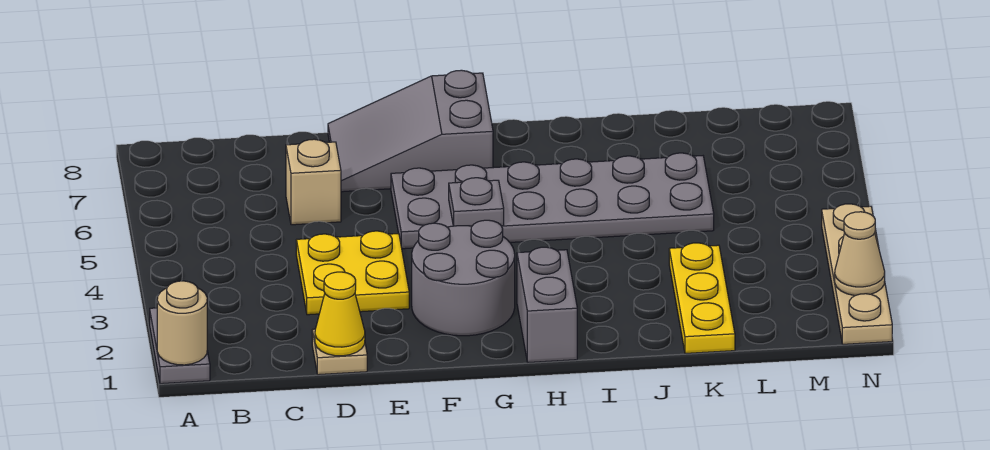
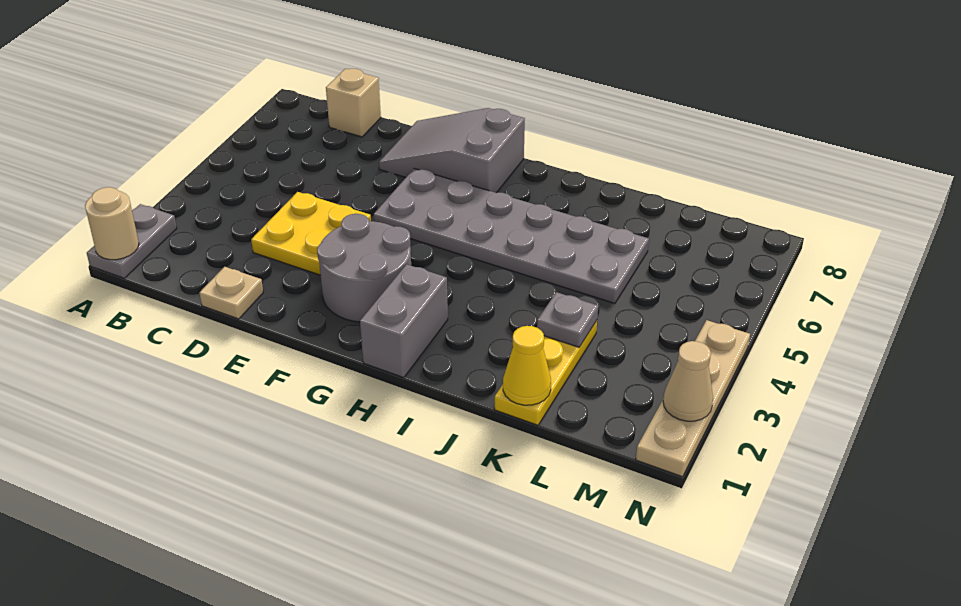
yellow 1x1 cone [315,272,365,356] -> yellow 1x1 cone moved to [503,326,551,405]
tan 1x1 brick [286,139,341,225] -> tan 1x1 brick moved to [326,69,381,137]
grey 1x1 plate [449,178,504,226] -> grey 1x1 plate moved to [537,292,598,347]

